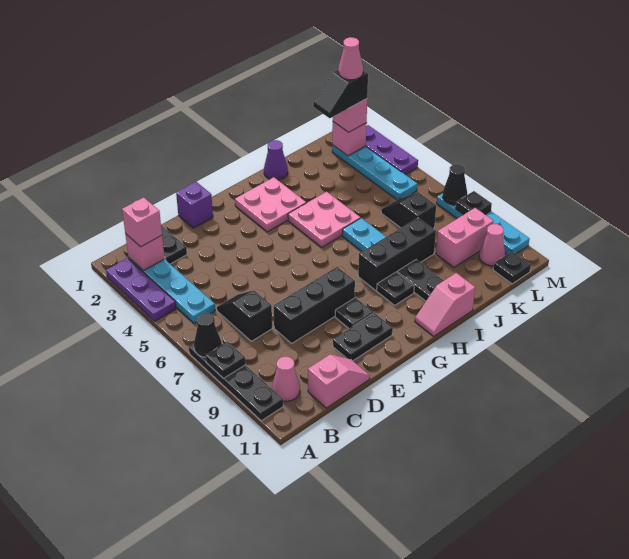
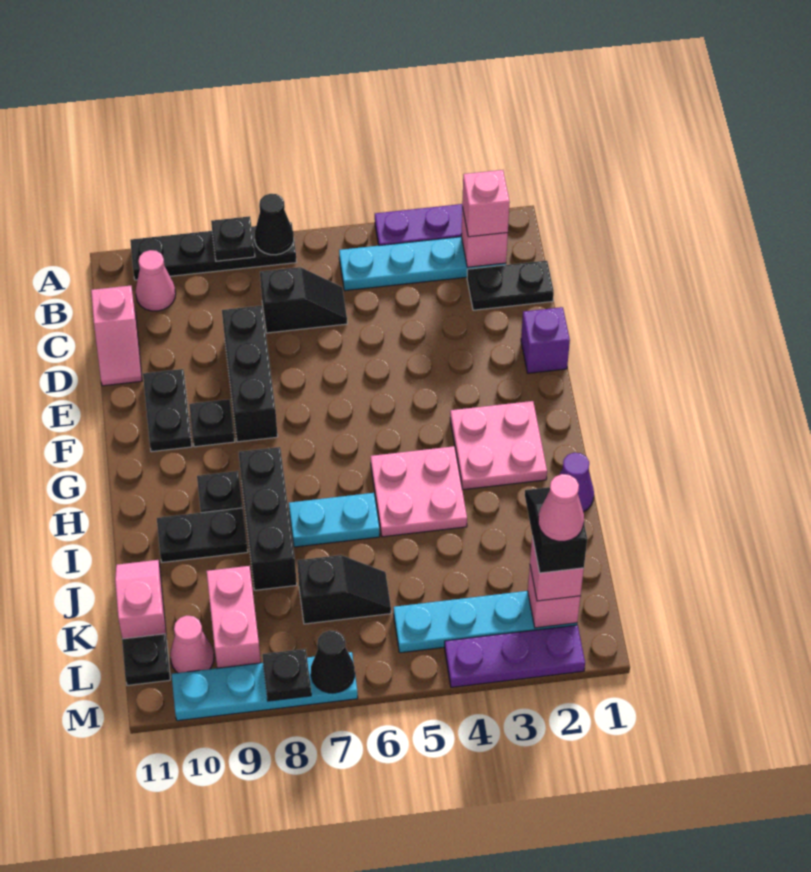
pink 1x2 slope [415,273,475,336] -> pink 1x2 slope moved to [115,560,167,640]

